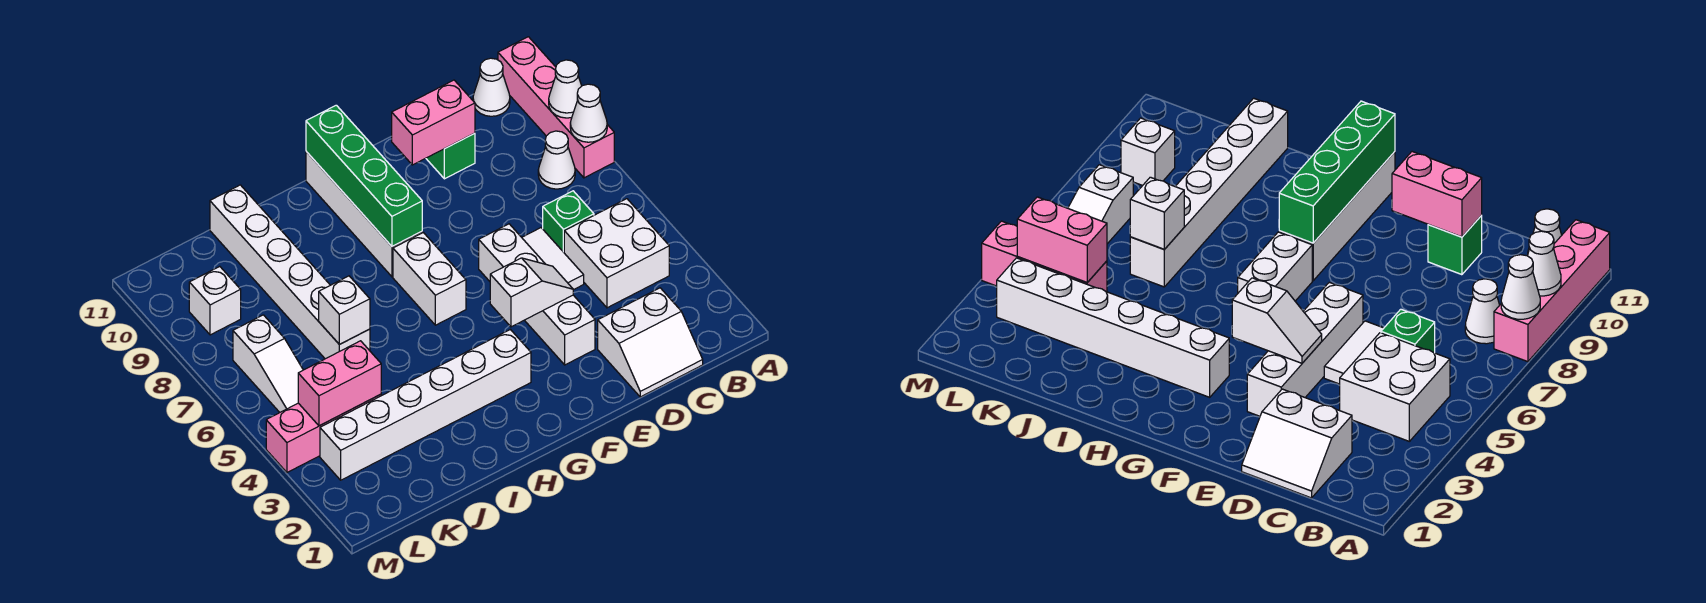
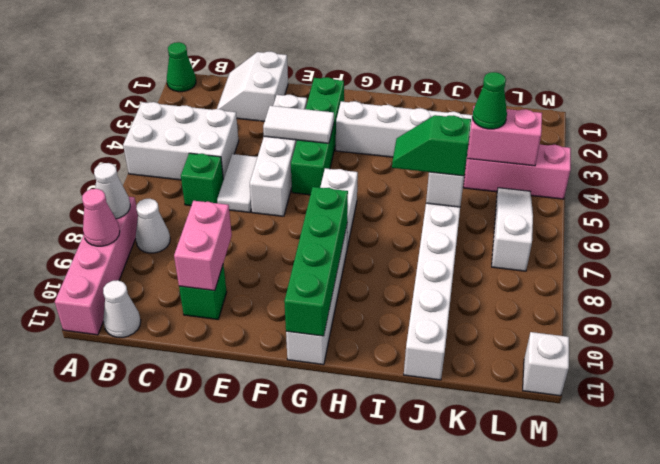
none -> green 1x1 cone [167,42,196,92]
white 1x1 cone [549,60,582,118] -> pink 1x1 cone [82,189,120,246]
white 2x2 brick [564,199,669,308] -> white 2x3 brick [123,102,239,180]
white 2x2 slope [598,288,703,397] -> white 2x2 slope turned to [217,52,288,121]
pink 1x2 brick [392,80,475,165] -> pink 1x2 brick turned to [174,201,232,291]
white 1x2 slope [490,258,573,327] -> white 1x2 tile [263,106,334,143]
none -> green 1x4 brick [291,77,344,195]
none -> green 1x2 slope [392,115,471,176]
none -> green 1x1 cone [472,72,507,129]
white 1x1 brick [189,266,241,335] -> white 1x1 brick moved to [523,332,569,396]

